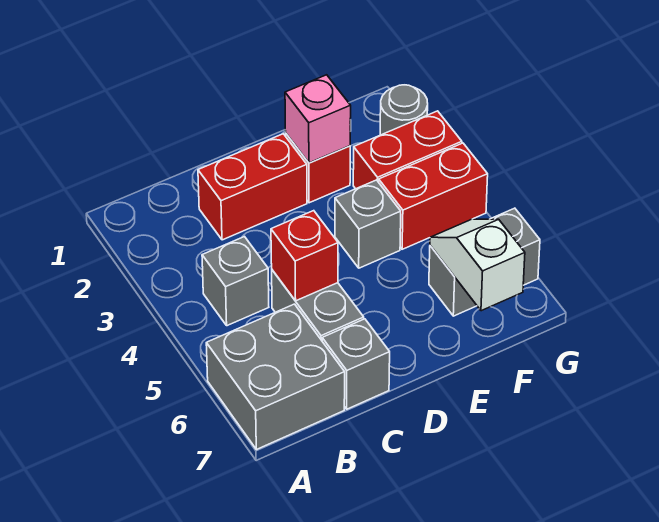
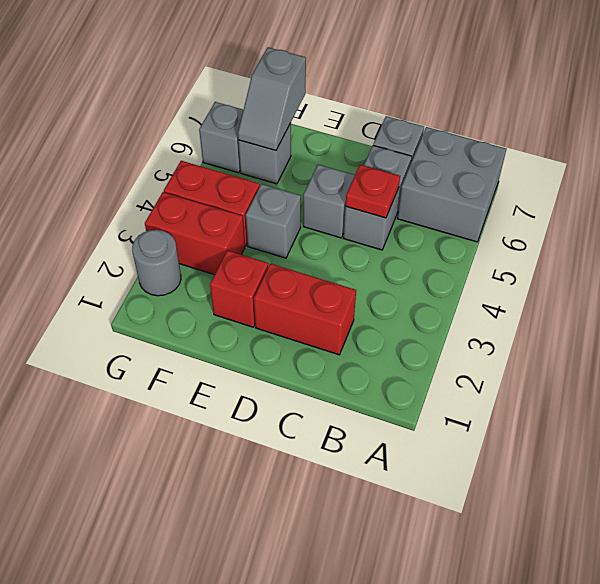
grey 1x1 brick [202,237,269,326] -> grey 1x1 brick moved to [303,165,355,238]
red 1x1 brick [271,211,338,301] -> red 1x1 plate [345,165,400,218]
pink 1x1 brick [285,75,351,163] -> none
white 1x2 slope [430,219,525,311] -> grey 1x2 slope [238,47,306,150]

